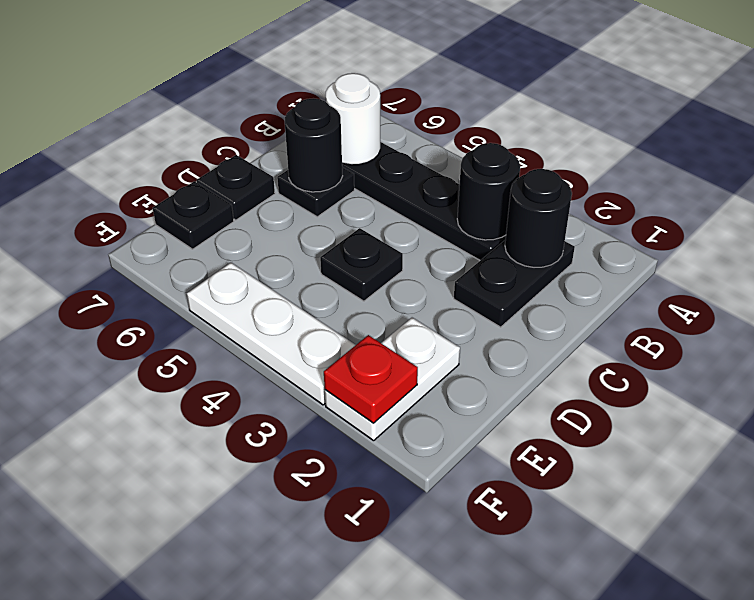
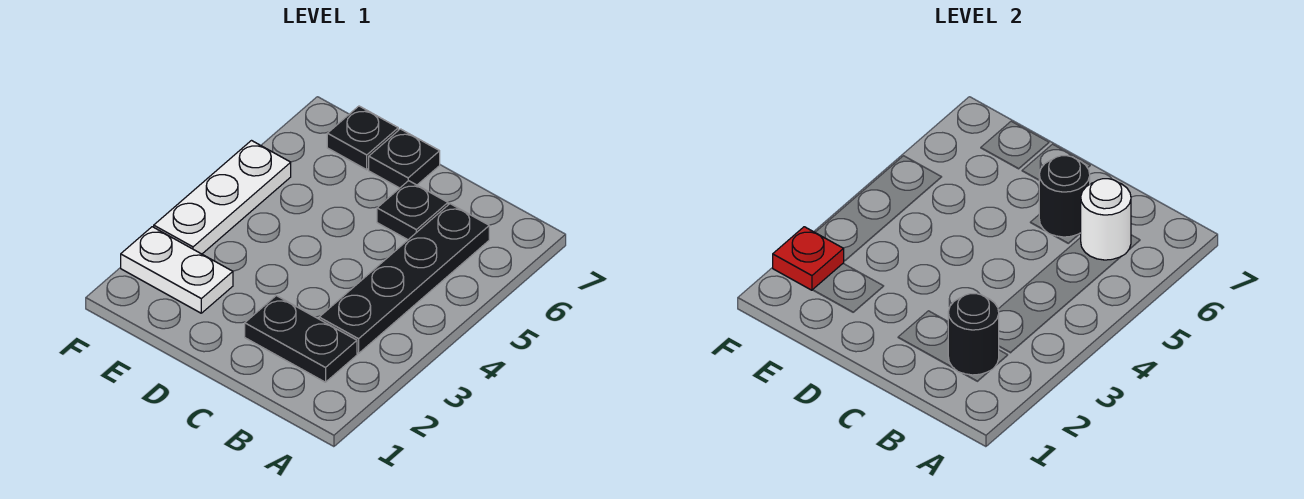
black 1x1 round brick [457,143,520,240] -> none
black 1x1 plate [320,228,403,301] -> none

